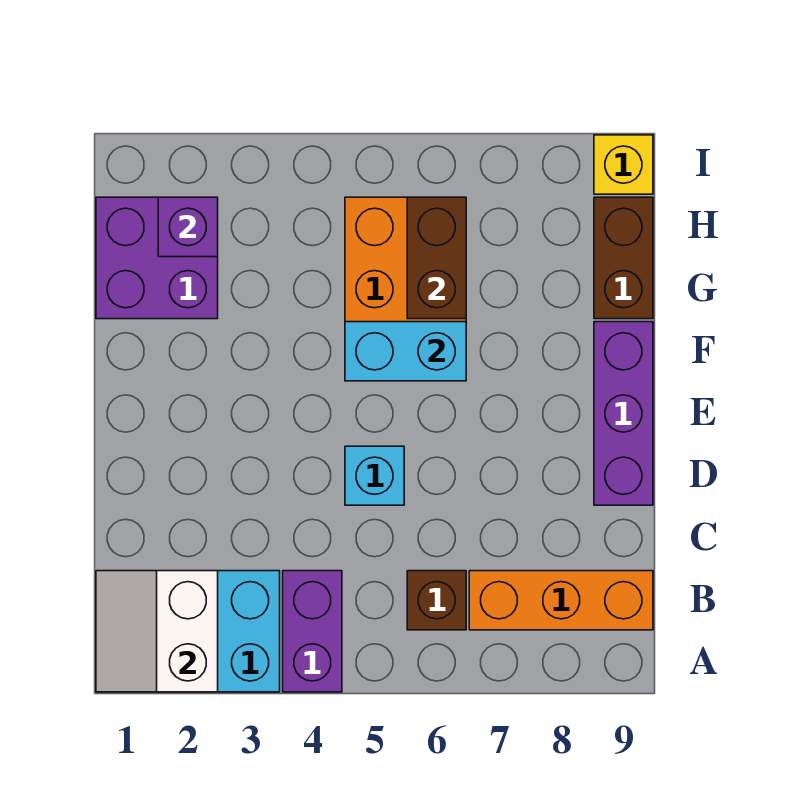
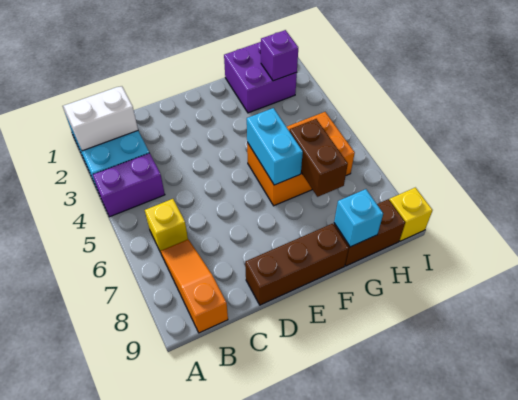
brown 1x1 brick [407,571,466,630] -> yellow 1x1 brick [145,199,188,252]
orange 1x3 brick [469,571,653,630] -> orange 1x3 slope [161,239,228,333]
cyan 1x1 brick [345,446,404,505] -> cyan 1x1 brick moved to [334,189,383,247]
purple 1x3 brick [594,322,653,505] -> brown 1x3 brick [245,224,349,305]
brown 1x2 brick [407,197,466,319] -> brown 1x2 brick turned to [289,119,348,197]

